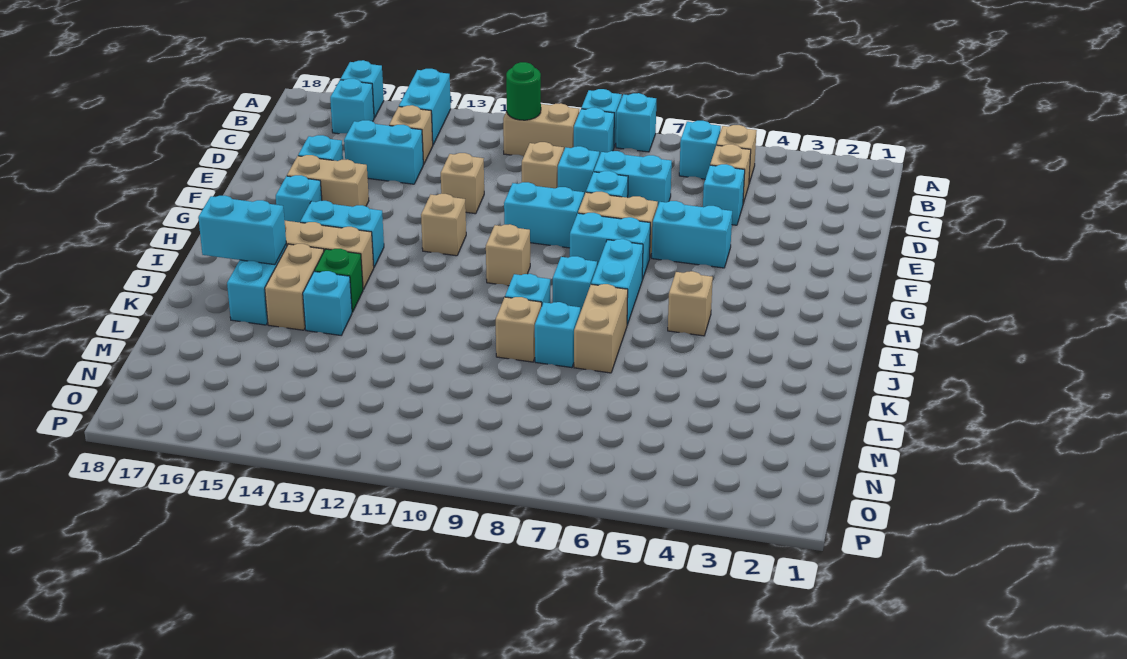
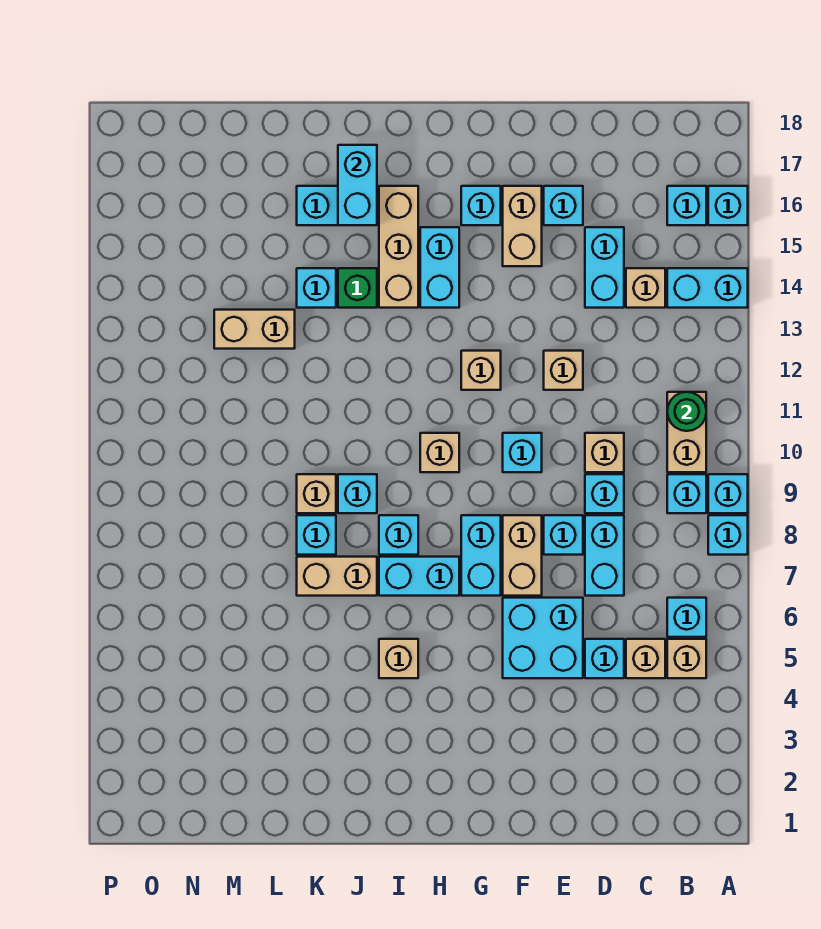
cyan 1x2 brick [652,201,732,268] -> cyan 2x2 brick [503,598,583,678]
cyan 1x2 brick [504,182,584,248] -> cyan 1x1 brick [503,433,542,472]
tan 1x2 brick [265,244,324,330] -> tan 1x2 brick moved to [214,310,295,349]

